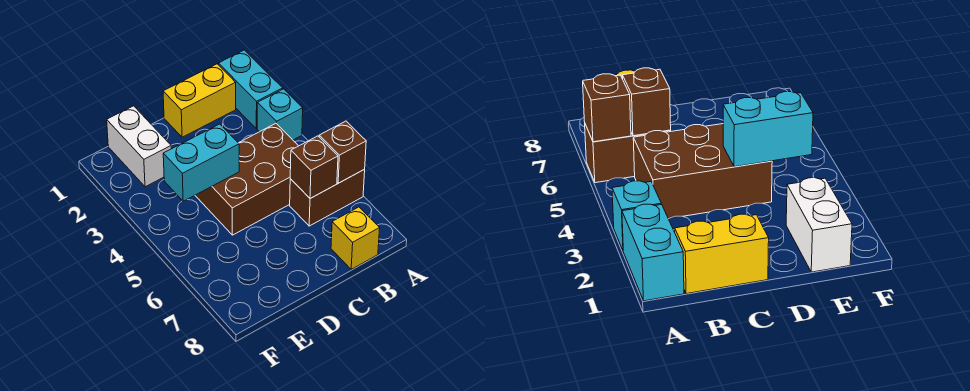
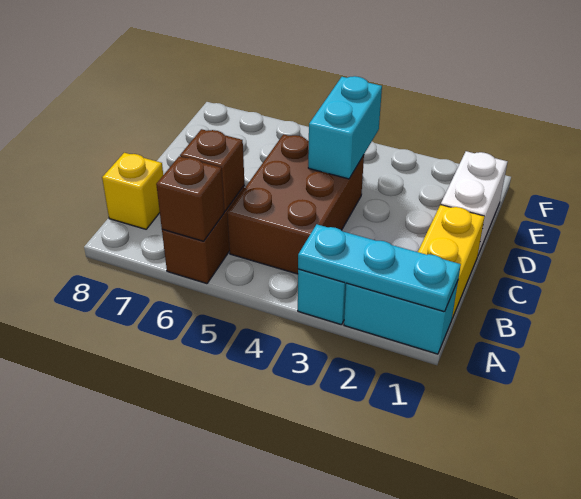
none -> cyan 1x3 plate [298,224,461,312]
white 1x2 brick [107,106,171,187] -> white 1x2 brick turned to [441,151,508,255]

